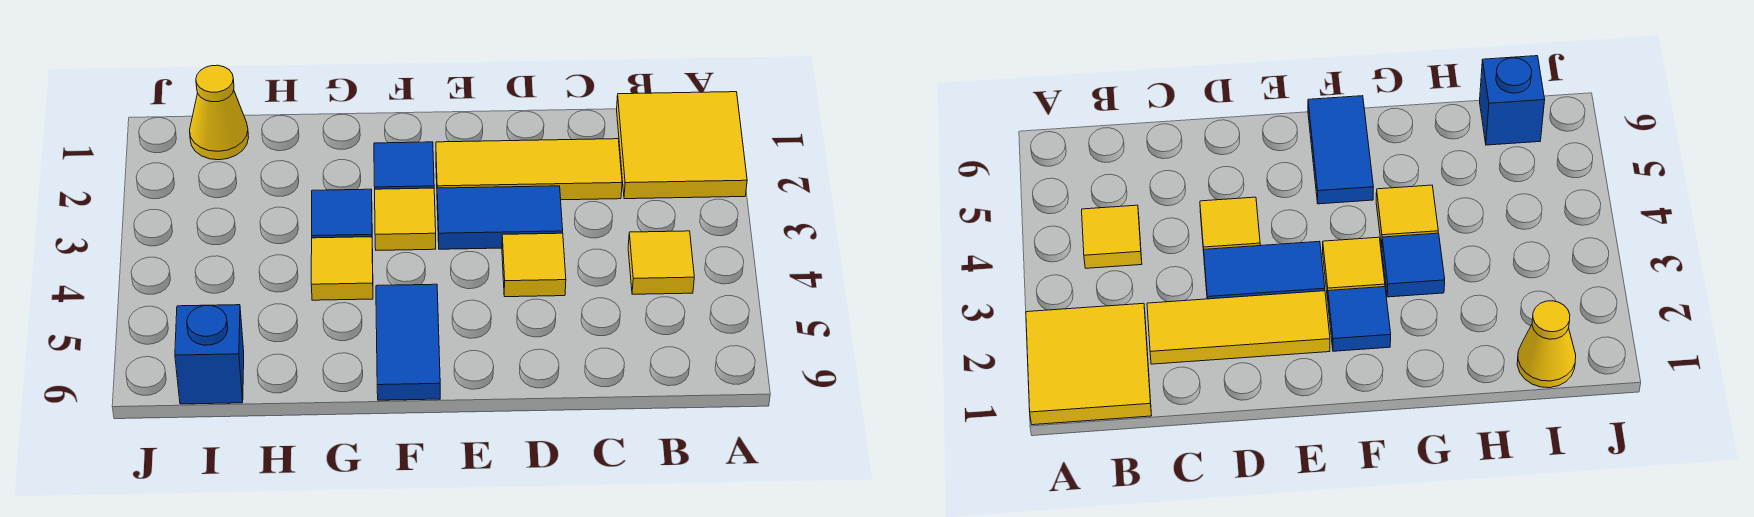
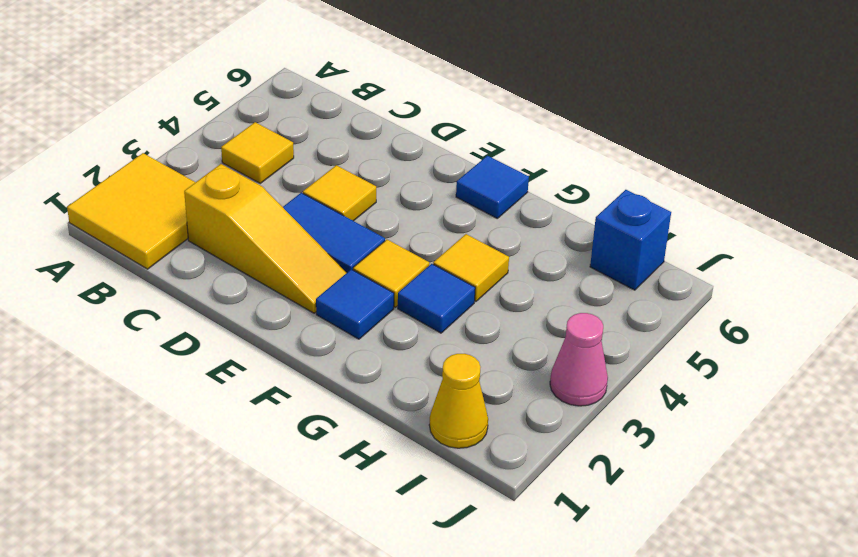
yellow 1x3 tile [436,139,622,200] -> yellow 1x3 slope [184,164,347,313]
blue 1x2 tile [376,284,440,400] -> blue 1x1 tile [456,156,529,218]
none -> pink 1x1 cone [550,313,608,406]

